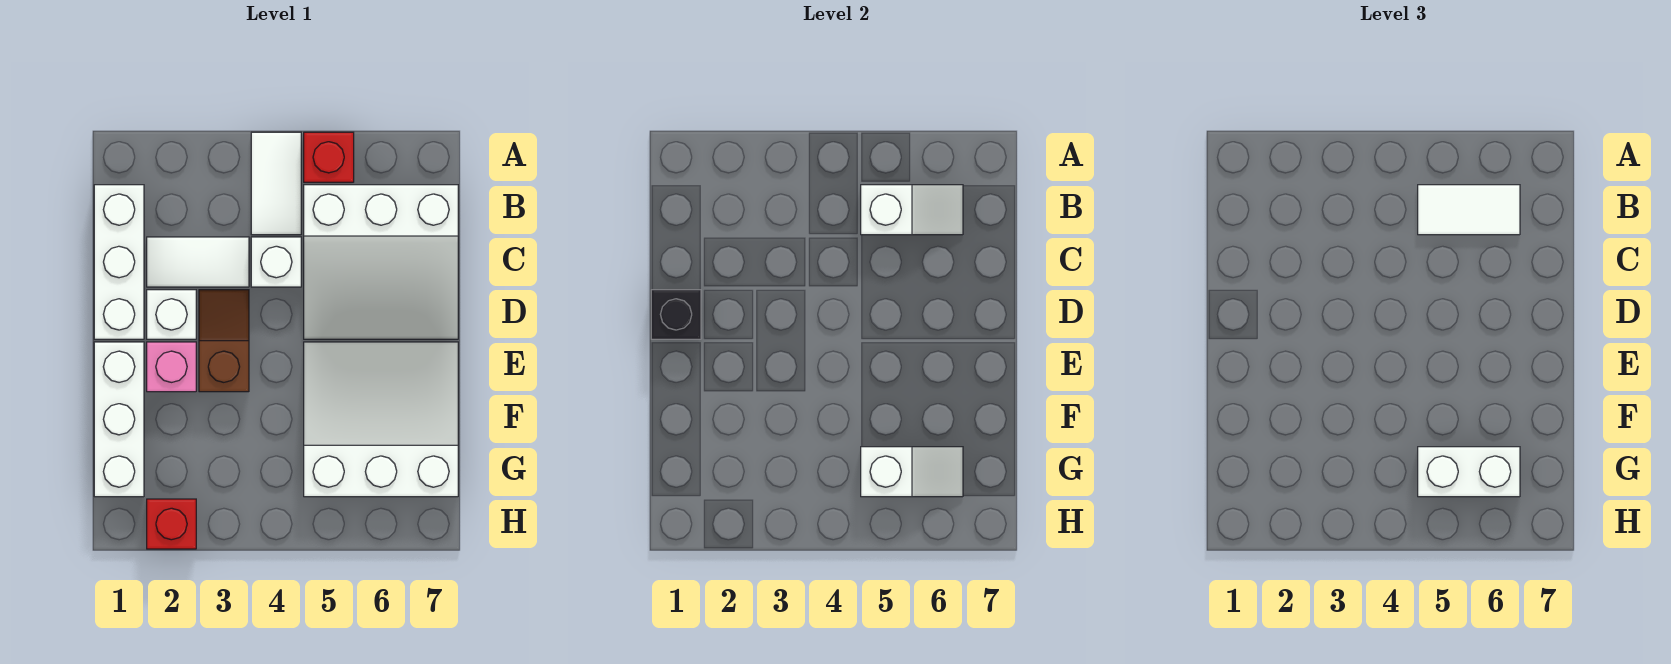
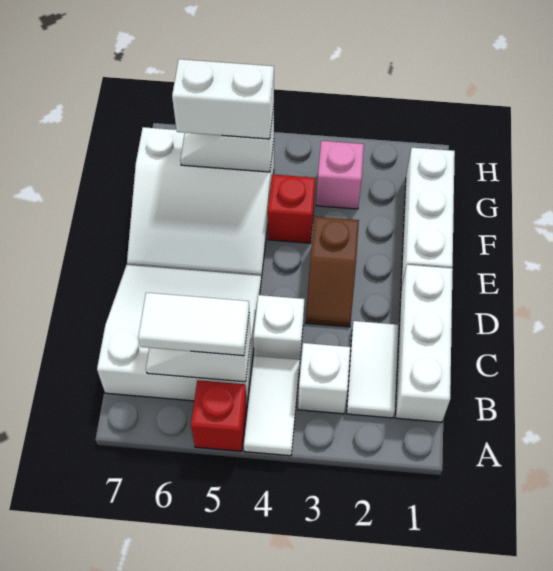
white 1x2 tile [147,237,249,287] -> white 1x2 tile turned to [347,321,399,418]
black 1x1 brick [651,290,701,339] -> none
white 1x1 brick [147,290,196,339] -> white 1x1 brick moved to [298,343,350,414]
pink 1x1 brick [147,342,196,392] -> pink 1x1 brick moved to [316,141,364,209]
red 1x1 brick [147,499,196,549] -> red 1x1 brick moved to [268,174,315,243]

